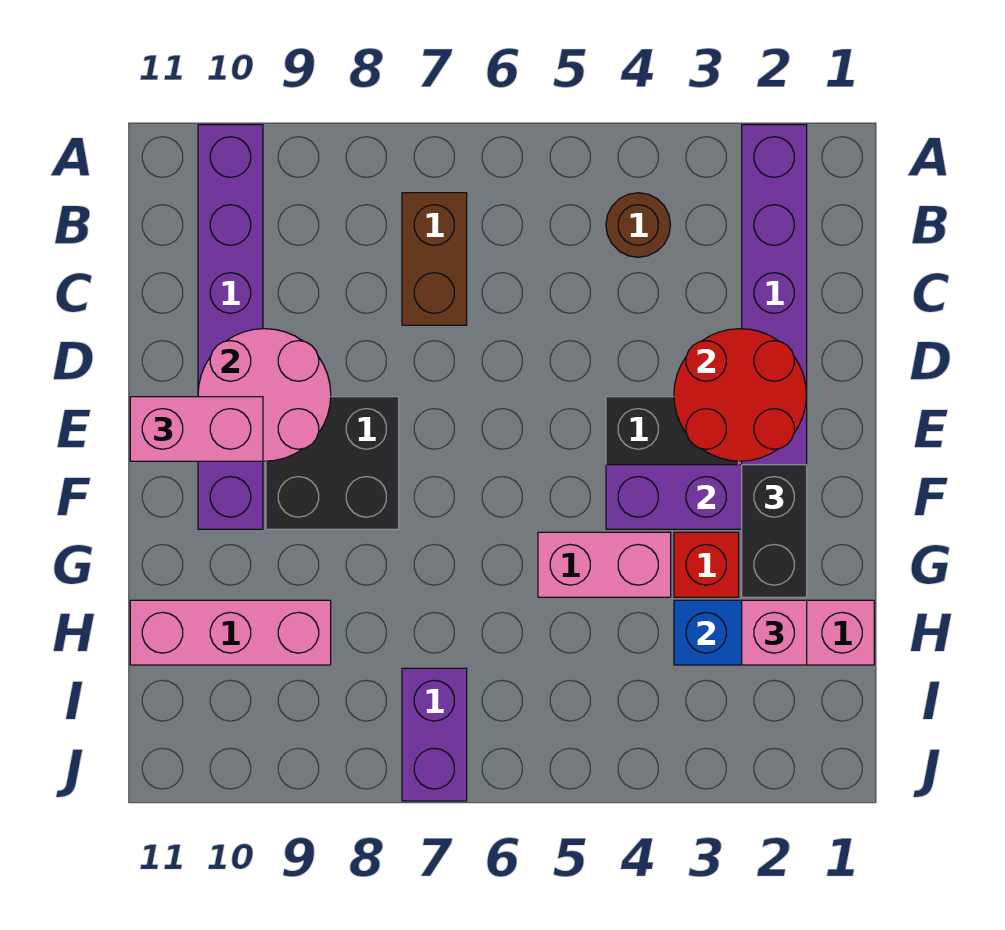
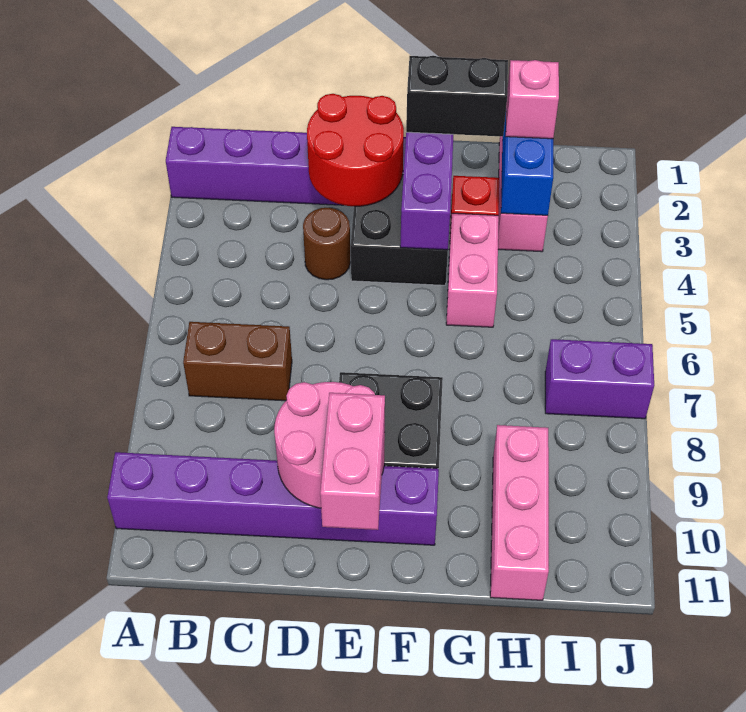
brown 1x1 round brick [606,193,671,257] -> brown 1x1 round brick moved to [303,208,351,280]

